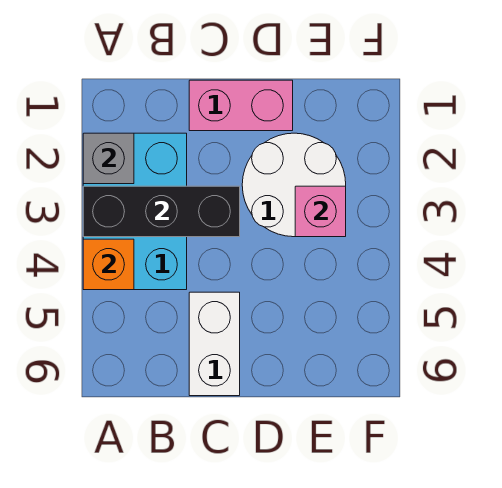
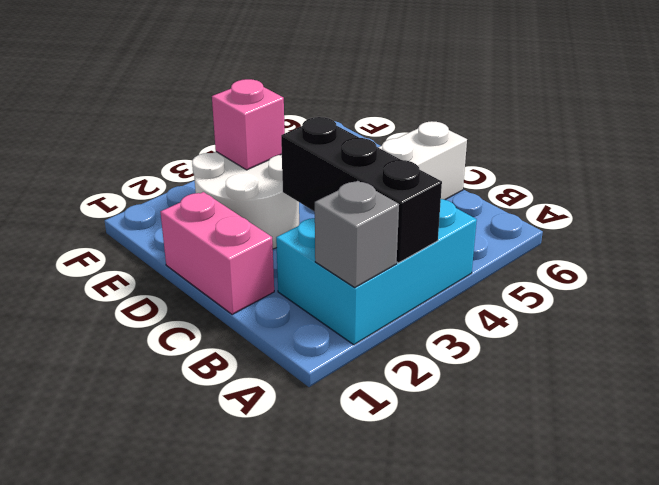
orange 1x1 brick [83,239,134,290] -> none

